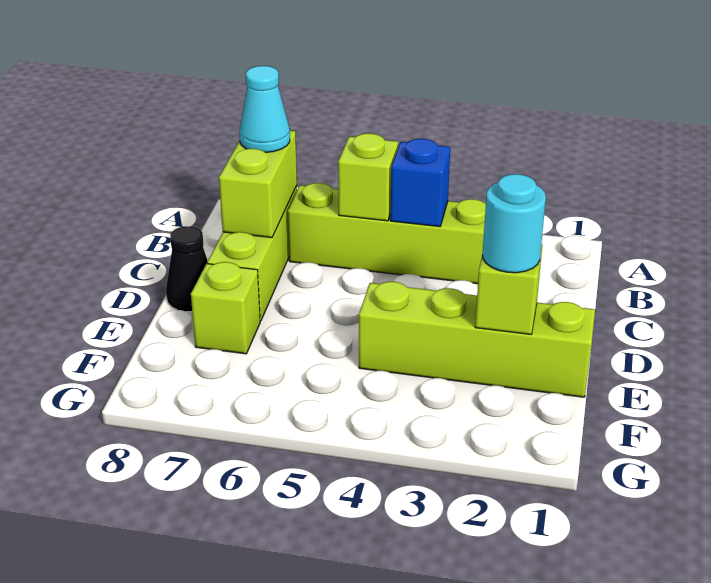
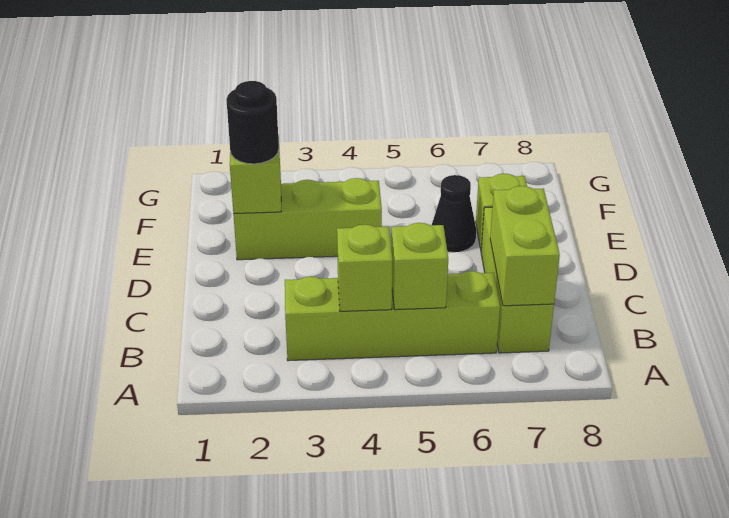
blue 1x1 brick [391,139,450,227] -> lime 1x1 brick [337,225,393,311]
cyan 1x1 cone [239,66,290,152] -> none
black 1x1 cone [166,226,208,312] -> black 1x1 cone moved to [432,175,476,252]
lime 1x4 brick [359,282,595,397] -> lime 1x3 brick [233,178,382,260]
cyan 1x1 round brick [483,174,546,273] -> black 1x1 round brick [226,81,279,164]

